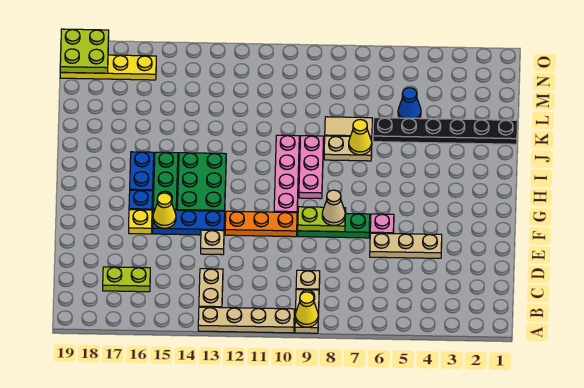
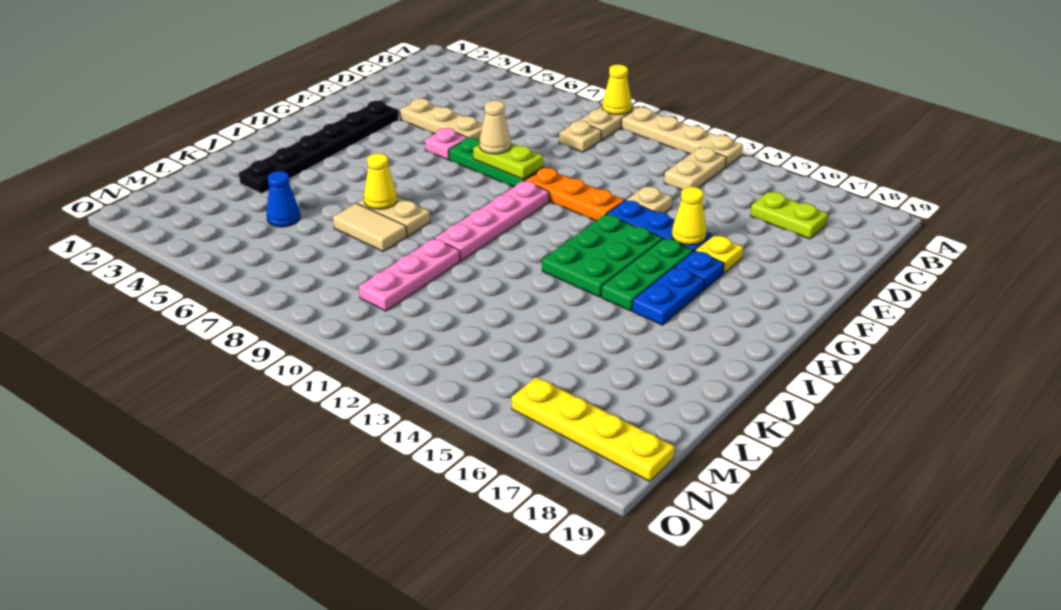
pink 1x3 plate [299,136,324,199] -> pink 1x3 plate moved to [359,238,460,311]
black 1x6 plate [373,118,518,144] -> black 1x6 plate turned to [239,101,398,194]
lime 2x2 plate [60,29,109,73] -> none

